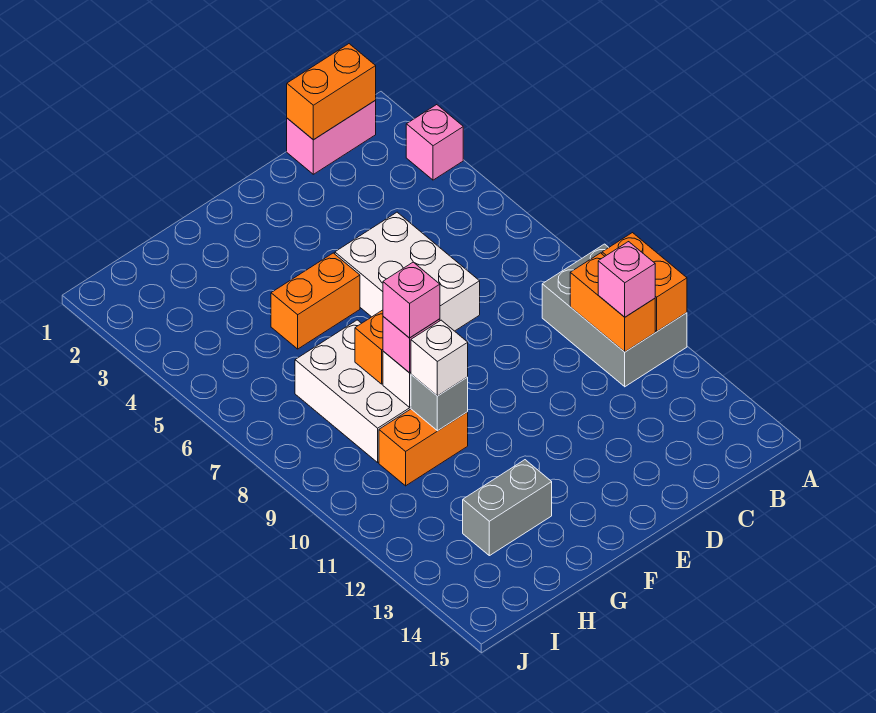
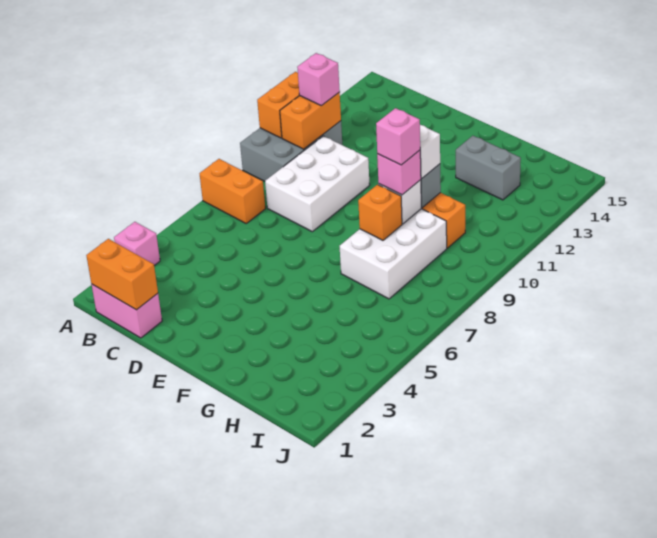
white 2x3 brick [335,212,480,331] -> white 2x3 brick moved to [265,136,370,232]
orange 1x2 brick [271,253,360,349] -> orange 1x2 brick moved to [200,159,265,223]

